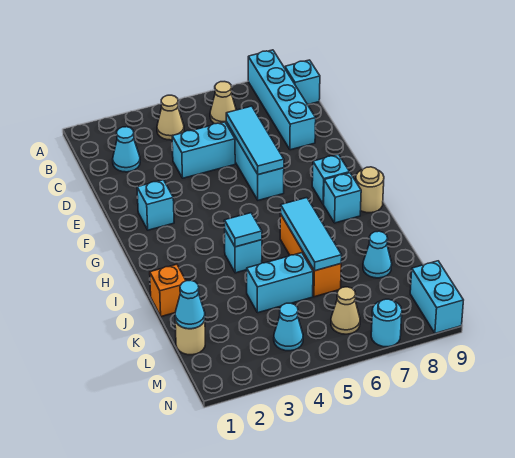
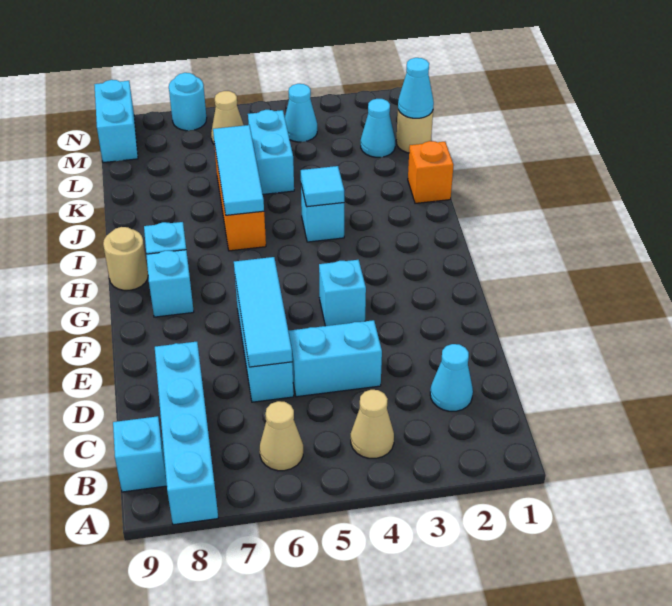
cyan 1x1 brick [137,180,174,230] -> cyan 1x1 brick moved to [319,260,366,326]
cyan 1x2 brick [247,253,313,313] -> cyan 1x2 brick turned to [248,110,294,194]
cyan 1x1 cone [363,231,392,278] -> cyan 1x1 cone moved to [361,99,395,157]

